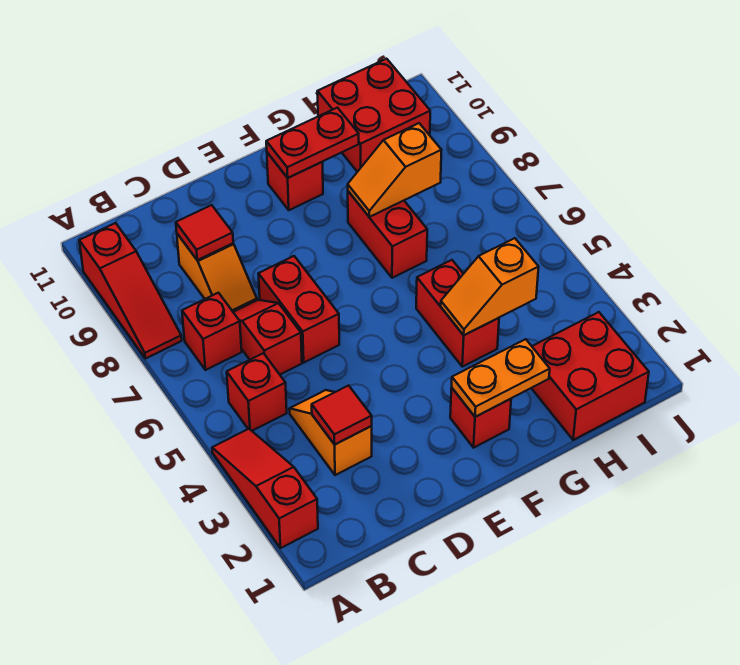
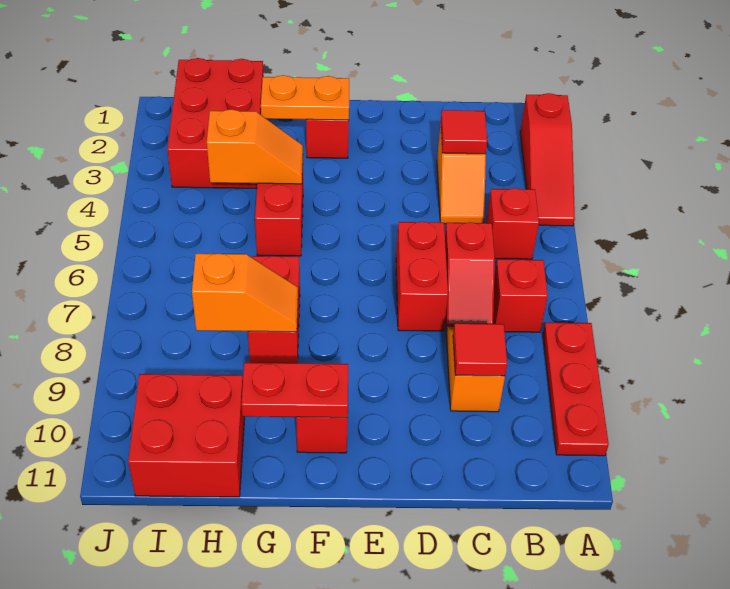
red 1x3 slope [79,223,182,359] -> red 1x3 plate [543,323,609,456]
red 2x2 brick [532,312,649,440] -> red 2x3 brick [167,58,264,188]

